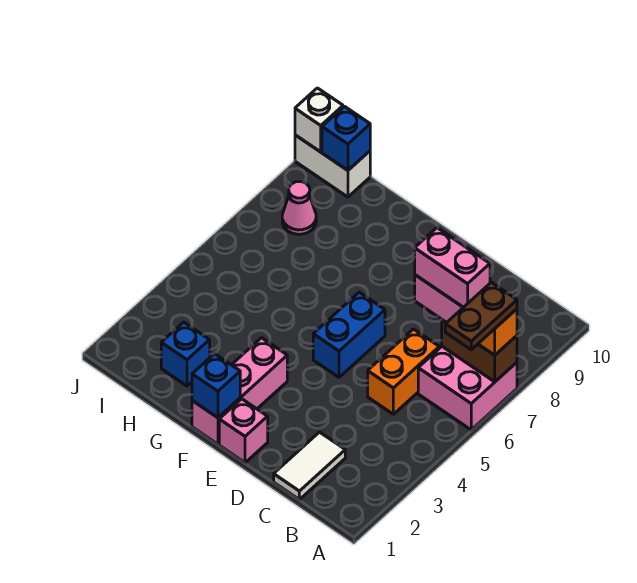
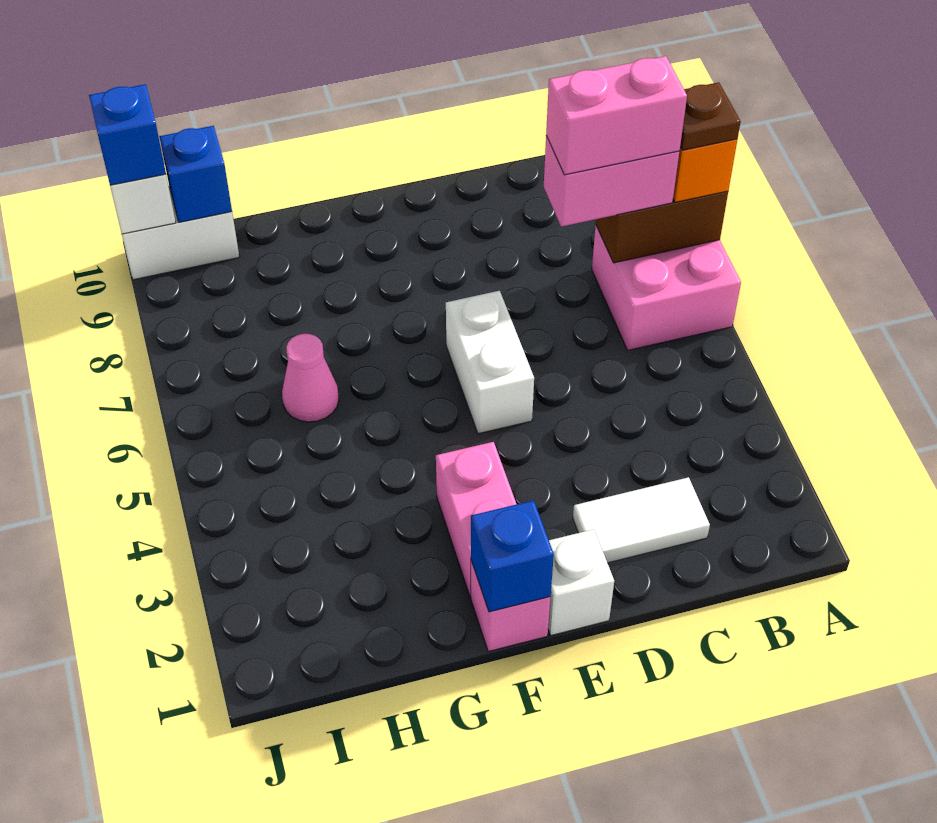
brown 1x2 plate [445,282,517,350] -> brown 1x1 plate [680,82,741,150]
white 1x2 tile [274,432,345,499] -> white 1x2 tile turned to [573,477,710,563]
orange 1x2 brick [368,329,439,414] -> none
pink 1x1 brick [219,399,268,463] -> white 1x1 brick [548,529,614,635]
blue 1x2 brick [313,292,385,377] -> white 1x2 brick [446,291,534,434]
blue 1x1 brick [161,322,210,386] -> blue 1x1 brick moved to [89,84,166,185]
pink 1x1 cone [282,182,316,234] -> pink 1x1 cone moved to [282,334,339,422]

